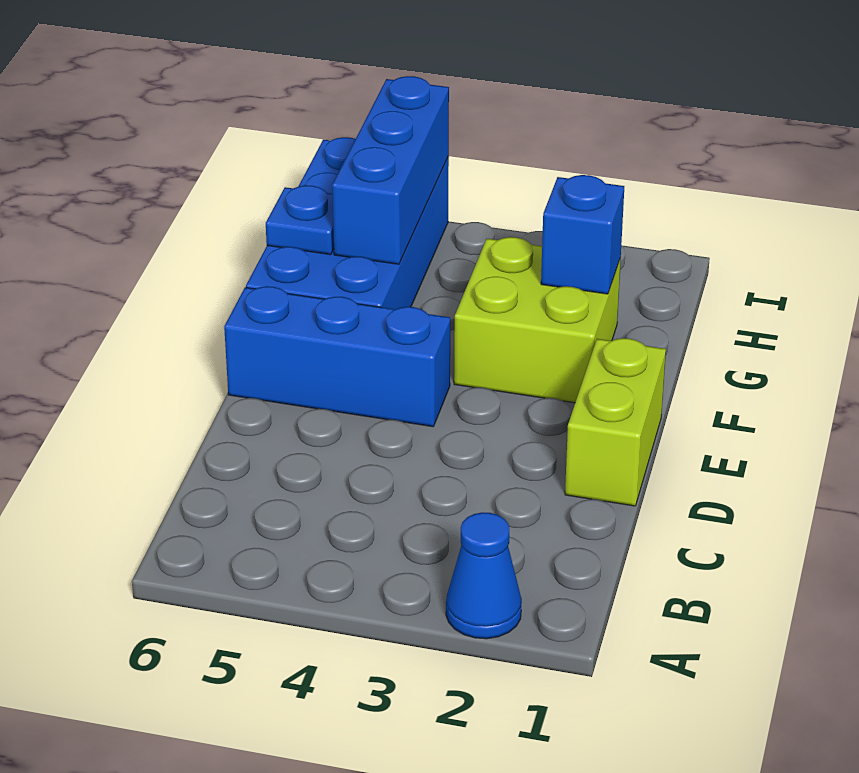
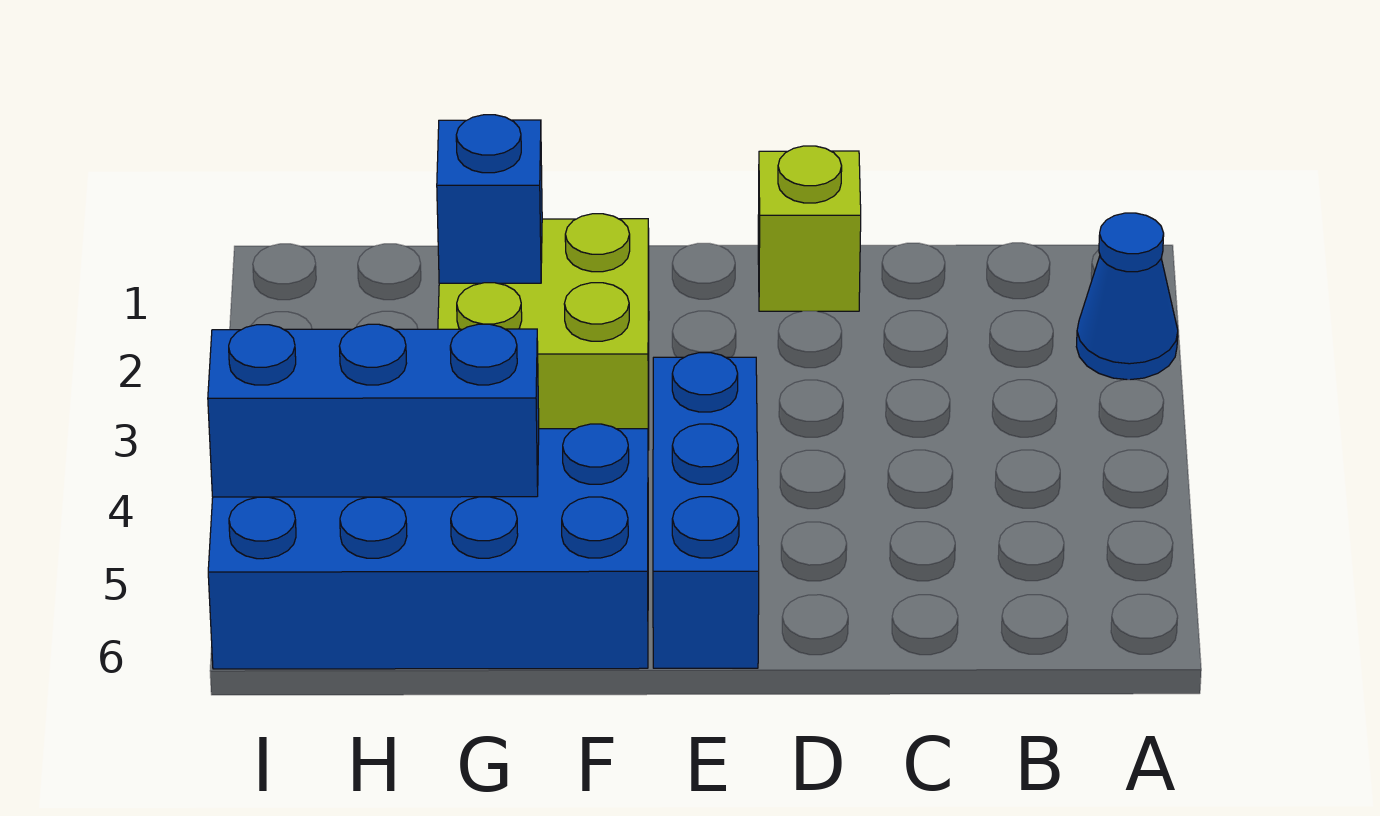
lime 1x2 brick [565,338,666,506] -> lime 1x1 brick [758,146,861,311]
blue 1x1 plate [266,185,334,255] -> none

